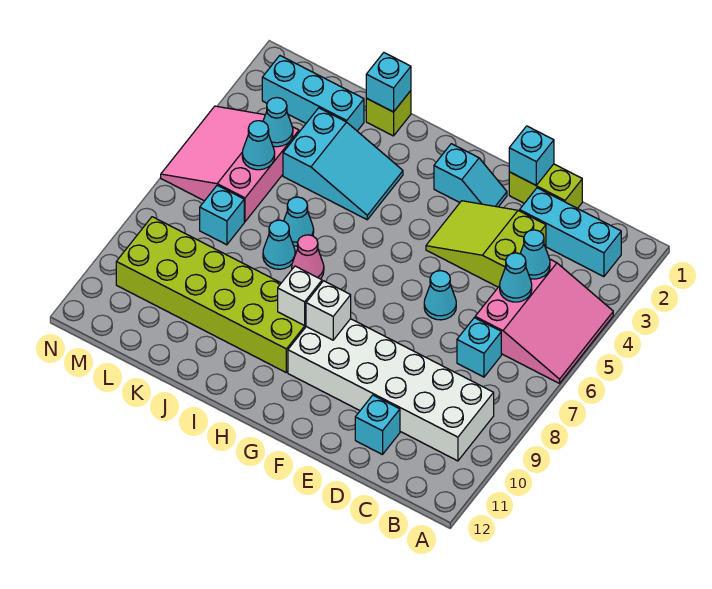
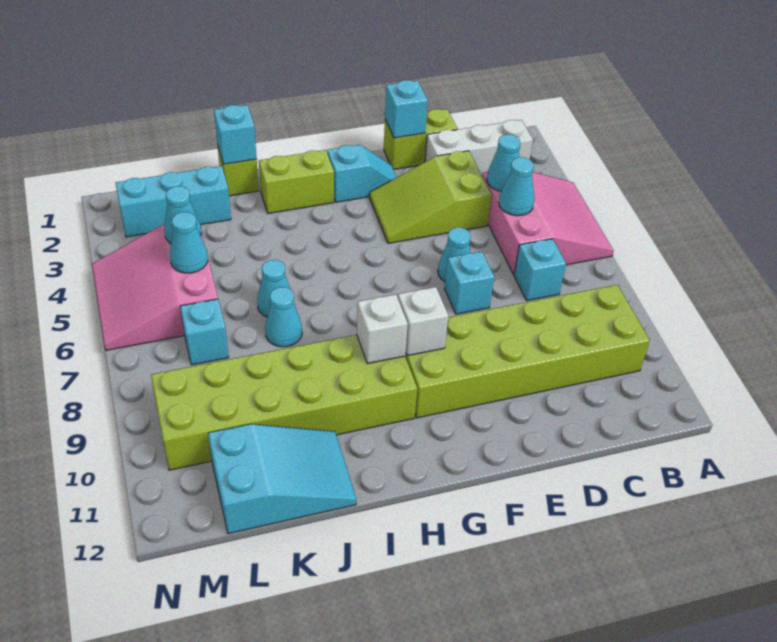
cyan 1x3 brick [520,188,621,277] -> white 1x3 brick [425,120,533,175]
white 2x6 brick [288,319,494,461] -> lime 2x6 brick [405,285,650,418]
cyan 1x1 brick [355,395,400,455] -> cyan 1x1 brick moved to [445,252,494,314]
none -> lime 1x2 brick [259,150,334,213]
cyan 2x3 slope [283,108,403,220] -> cyan 2x3 slope moved to [208,424,356,534]
pink 1x1 cone [292,235,324,279] -> none

